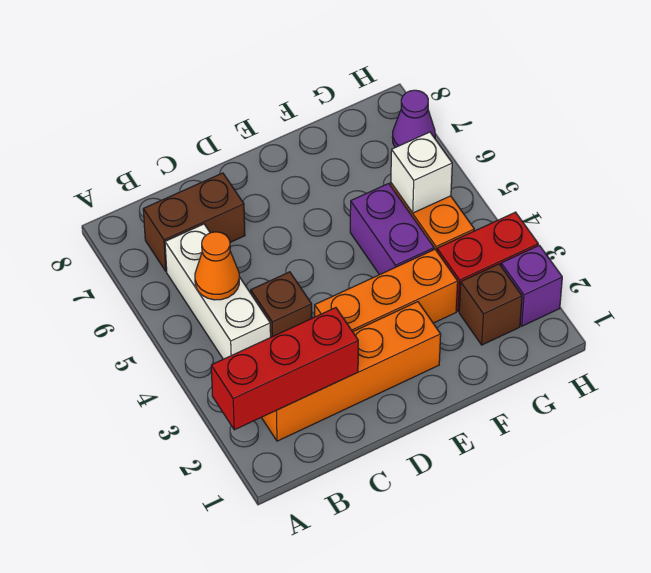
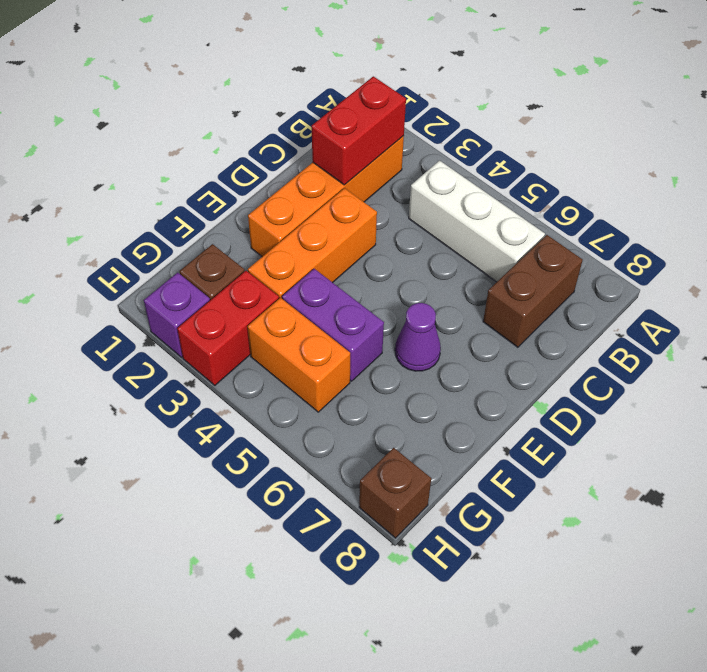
red 1x3 brick [211,308,358,430] -> red 1x2 brick [312,76,406,185]
orange 1x1 cone [195,232,239,300] -> none
brown 1x1 brick [251,272,312,337] -> brown 1x1 brick moved to [359,448,431,538]
white 1x1 brick [391,132,452,213] -> none
purple 1x1 cone [392,90,435,147] -> purple 1x1 cone moved to [395,303,441,371]

